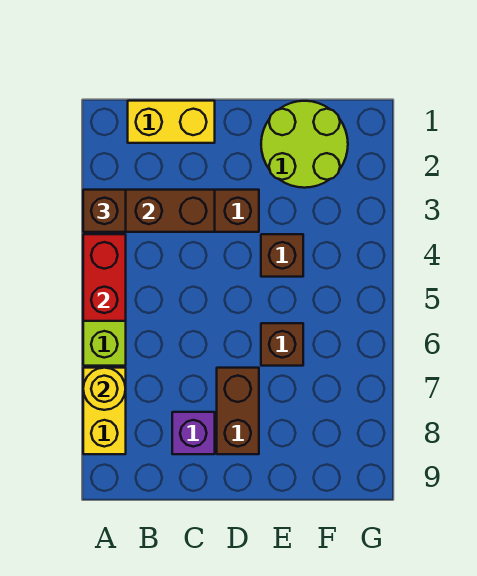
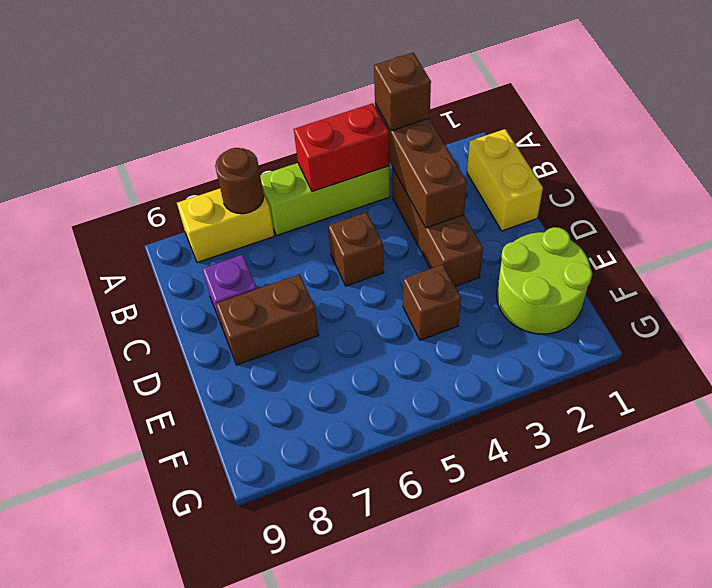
yellow 1x1 round brick [83,368,126,410] -> brown 1x1 round brick [215,148,264,214]
brown 1x1 brick [261,323,303,366] -> brown 1x1 brick moved to [328,212,384,286]

